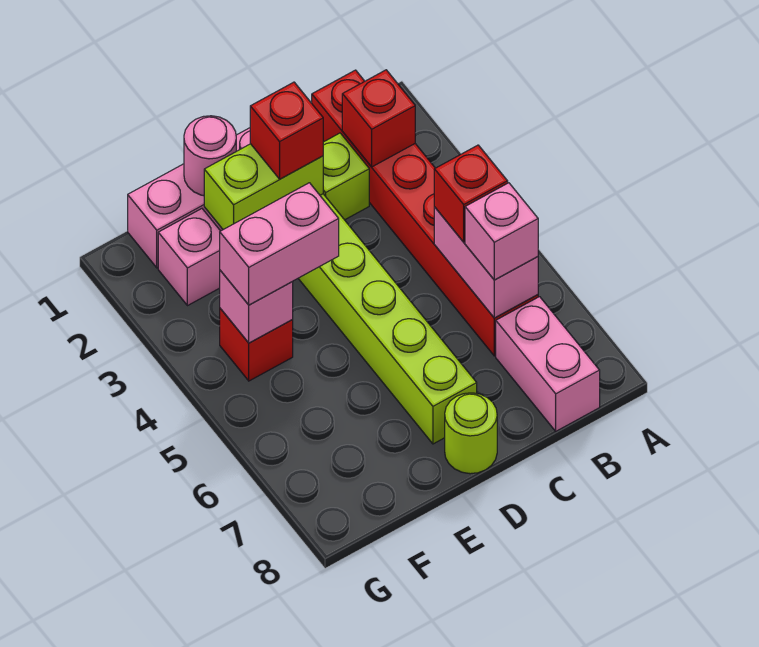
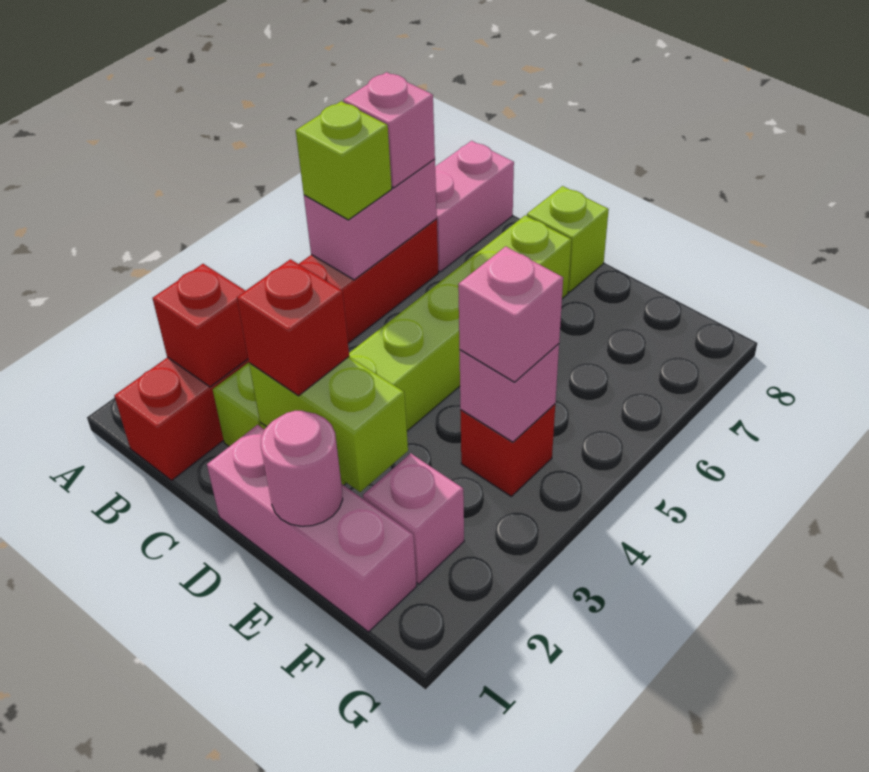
red 1x1 brick [434,145,508,242] -> lime 1x1 brick [296,101,392,220]
lime 1x1 round brick [445,393,497,474] -> lime 1x1 brick [527,186,609,292]
pink 1x2 brick [220,183,339,305] -> pink 1x1 brick [458,246,563,382]

